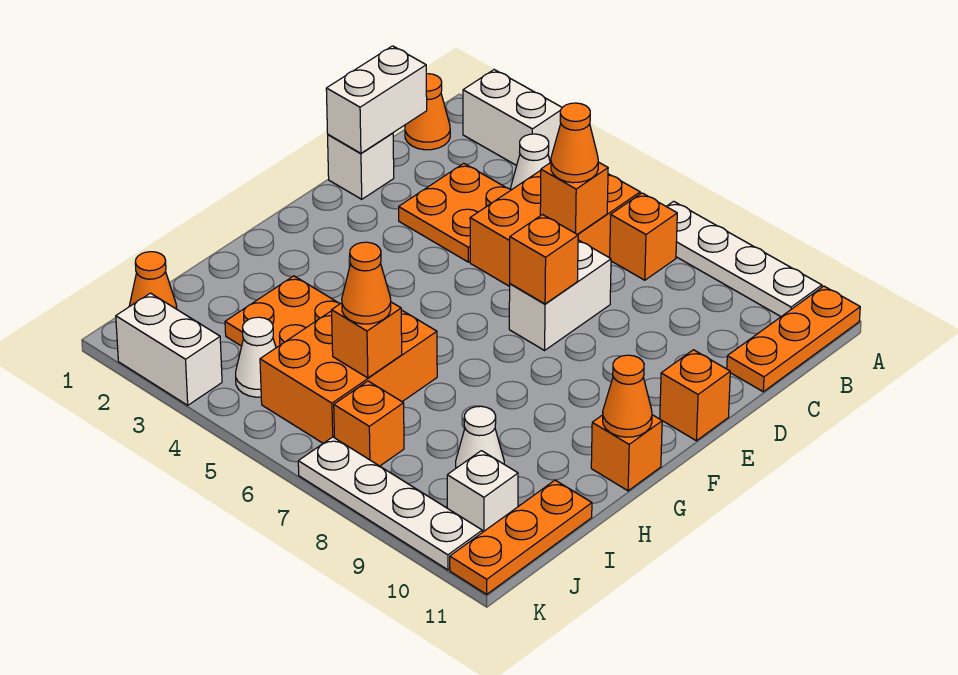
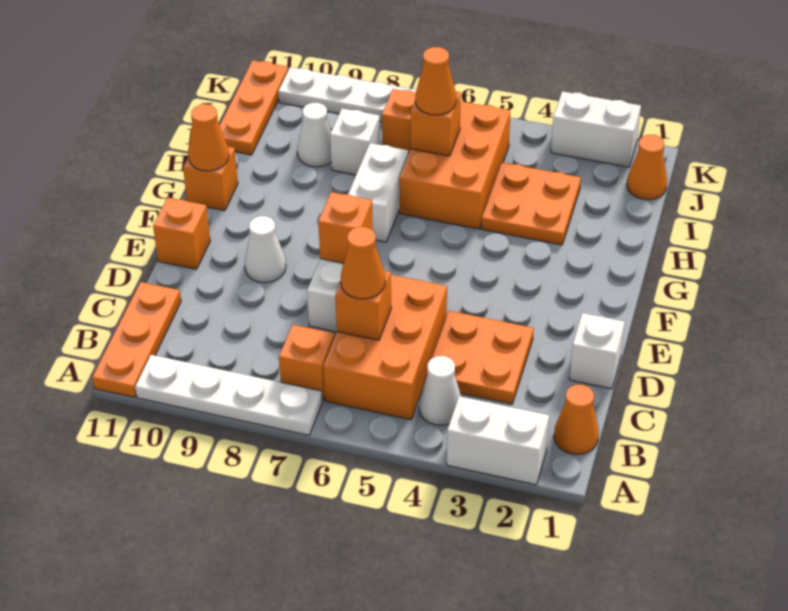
white 1x2 brick [326,46,427,153] -> white 1x2 brick moved to [348,143,408,242]
white 1x1 cone [236,317,276,397] -> white 1x1 cone moved to [245,216,286,283]
white 1x1 brick [447,451,518,532] -> white 1x1 brick moved to [330,109,380,175]

